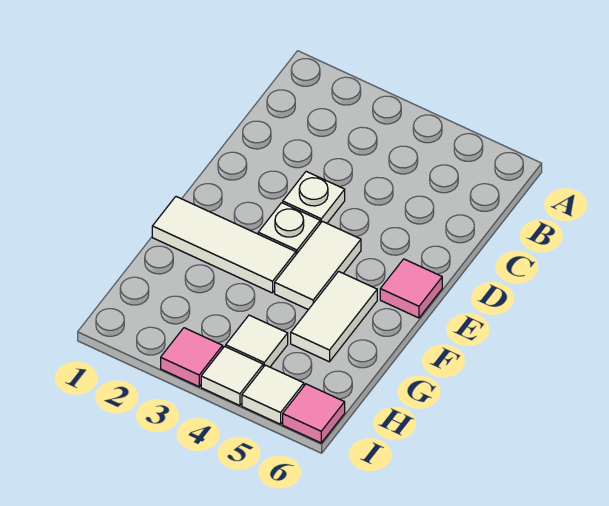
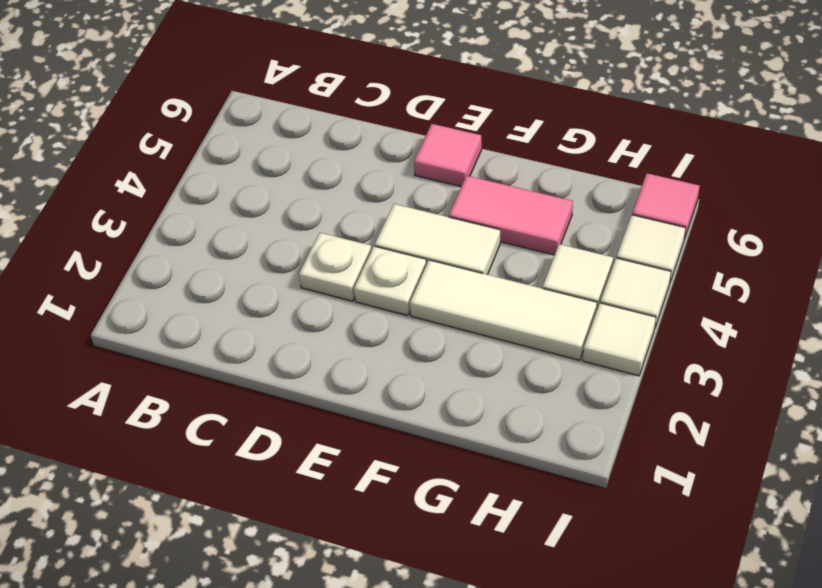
white 1x3 tile [152,197,296,293] -> white 1x3 tile turned to [410,260,597,360]
white 1x2 tile [291,271,377,362] -> pink 1x2 tile [449,176,573,255]
pink 1x1 tile [161,328,223,387] -> white 1x1 tile [583,303,656,376]

